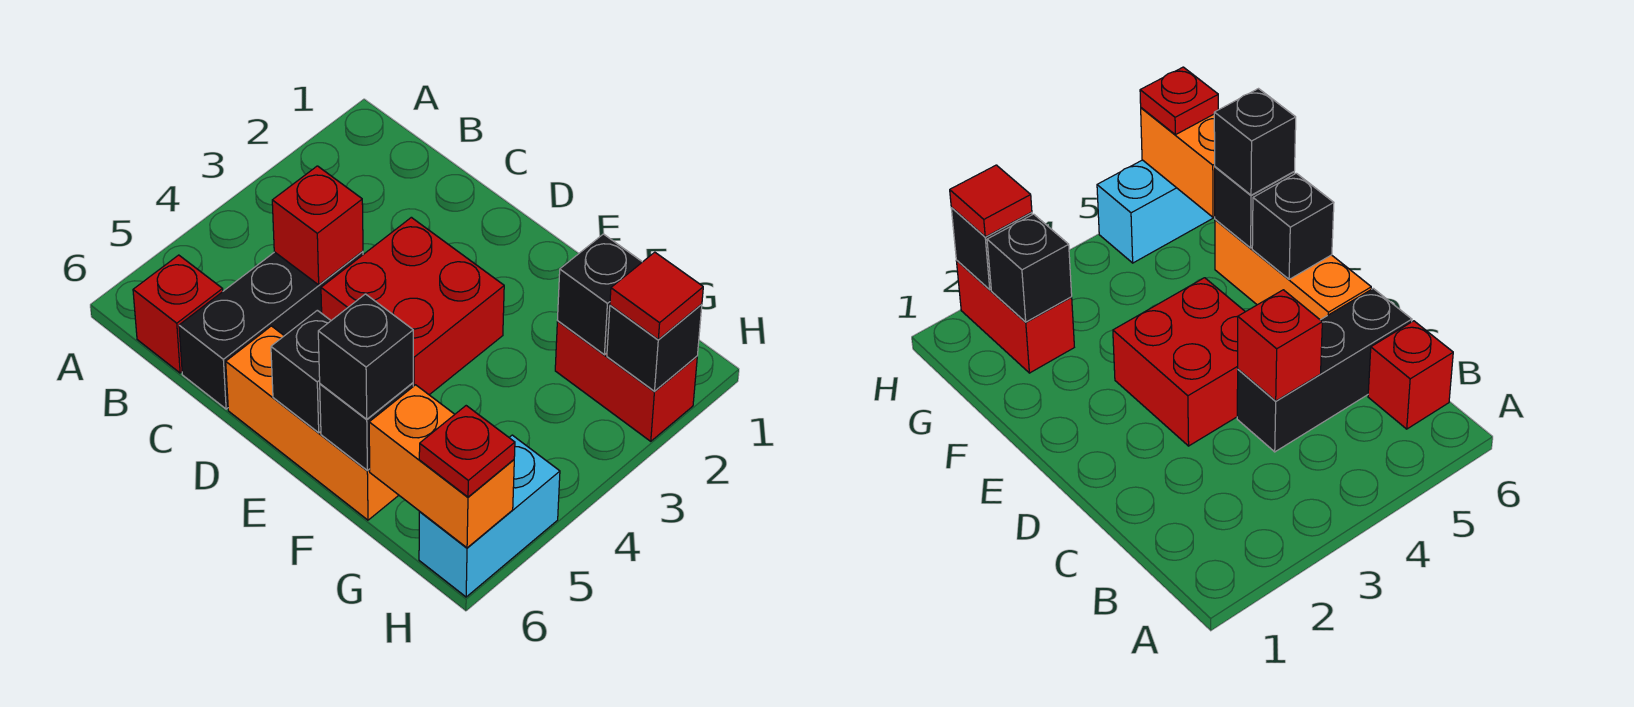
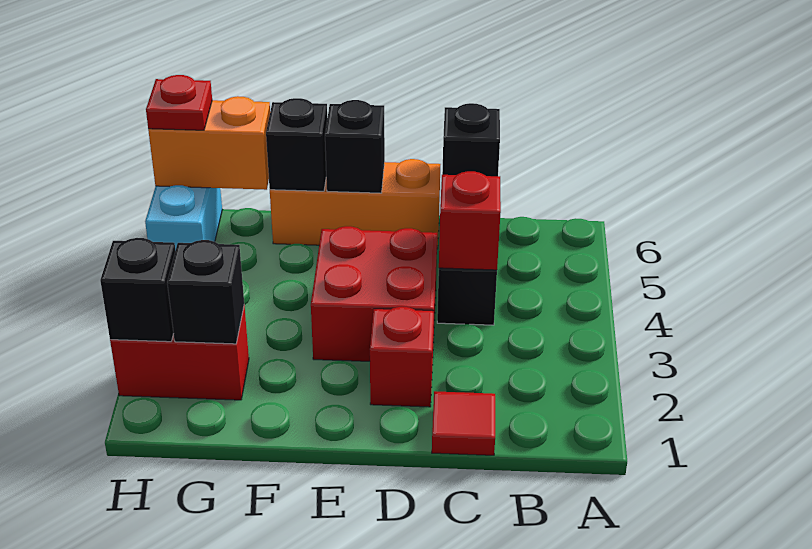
red 1x1 brick [133,255,223,373] -> red 1x1 brick moved to [370,307,434,407]
black 1x1 brick [318,294,413,419] -> black 1x1 brick moved to [442,103,500,176]
red 1x1 tile [610,252,703,339] -> red 1x1 tile moved to [432,391,495,455]

